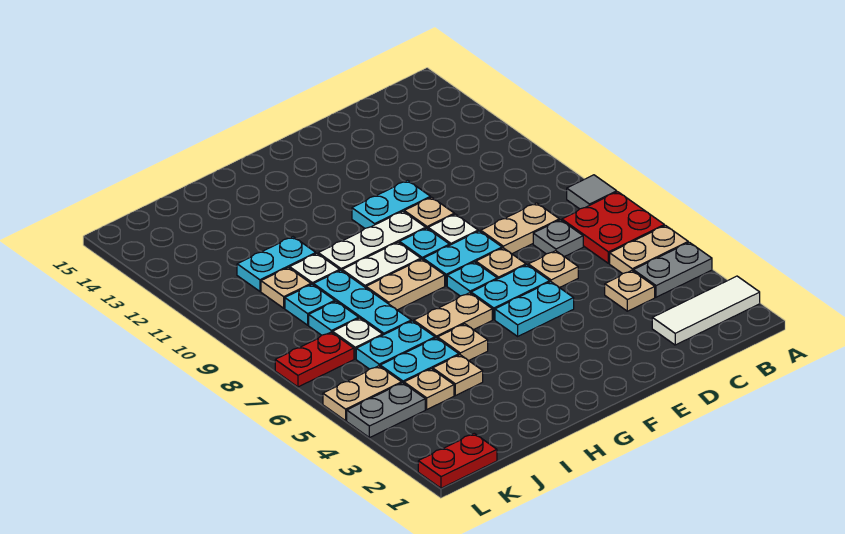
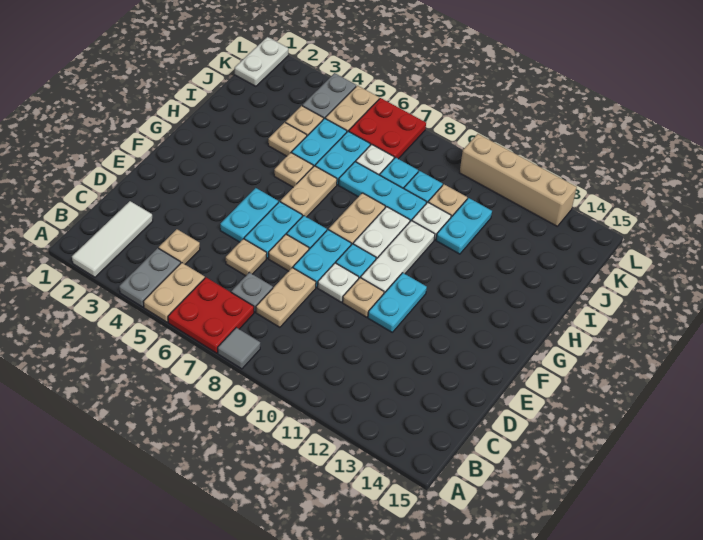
red 1x2 plate [418,433,497,488] -> white 1x2 plate [235,37,288,86]
red 1x2 plate [275,332,354,387] -> red 2x2 plate [349,98,426,159]
none -> tan 1x4 brick [460,134,577,226]

